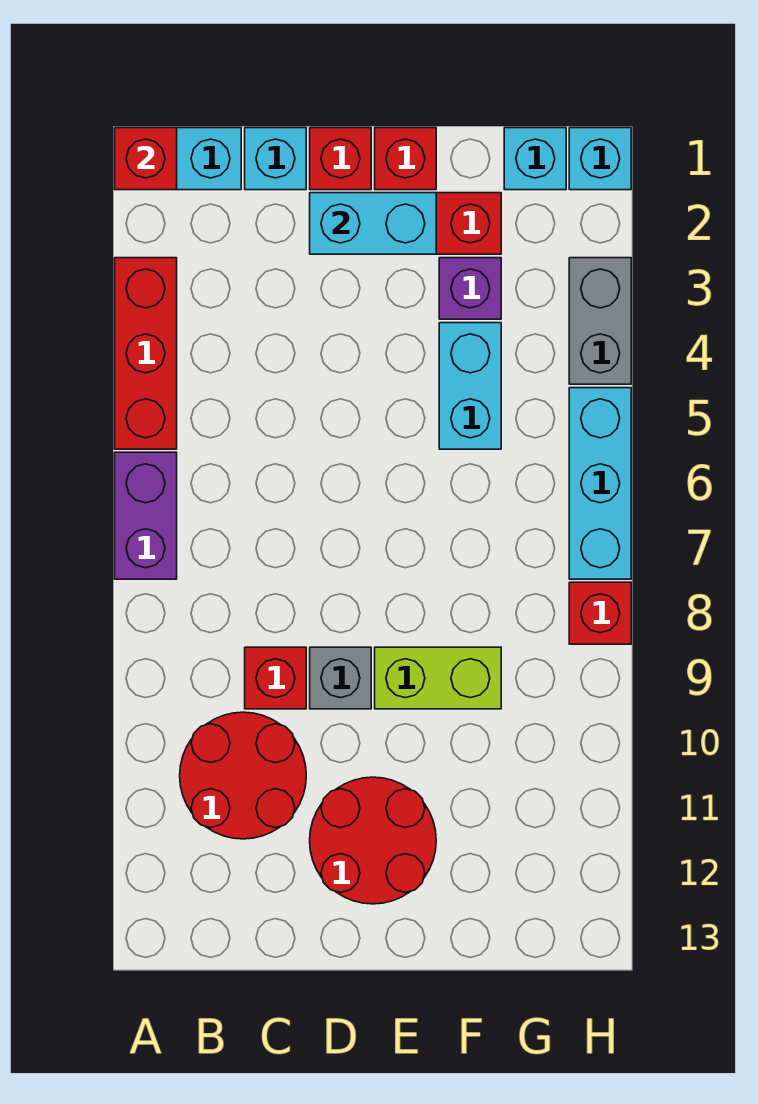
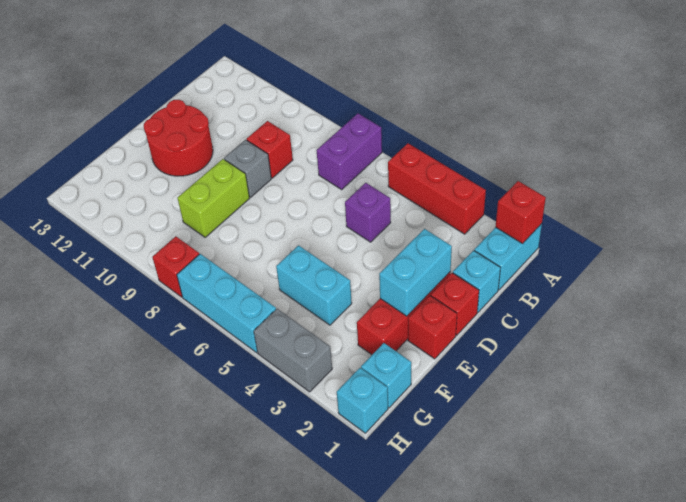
purple 1x2 brick [115,452,177,579] -> purple 1x2 brick turned to [317,113,382,190]
red 2x2 round brick [180,712,306,839] -> none
purple 1x1 brick [439,258,501,319] -> purple 1x1 brick moved to [345,183,391,242]

